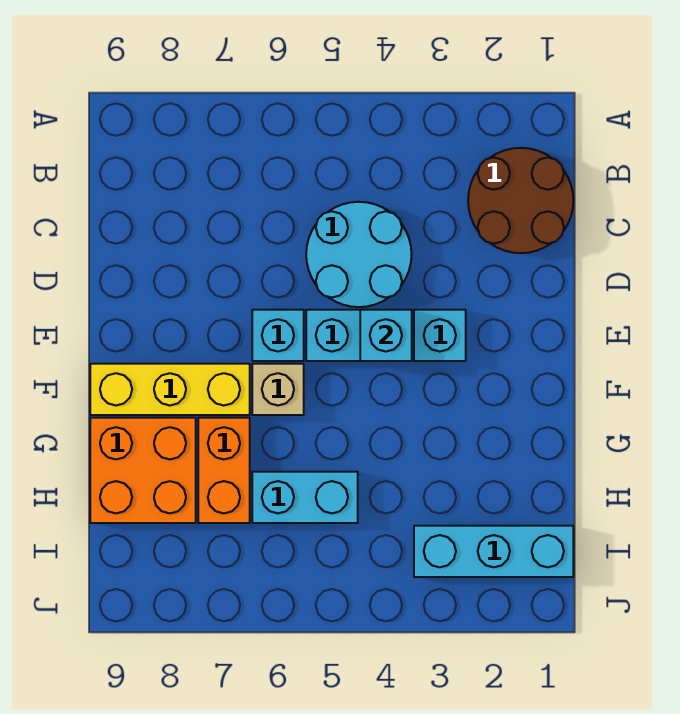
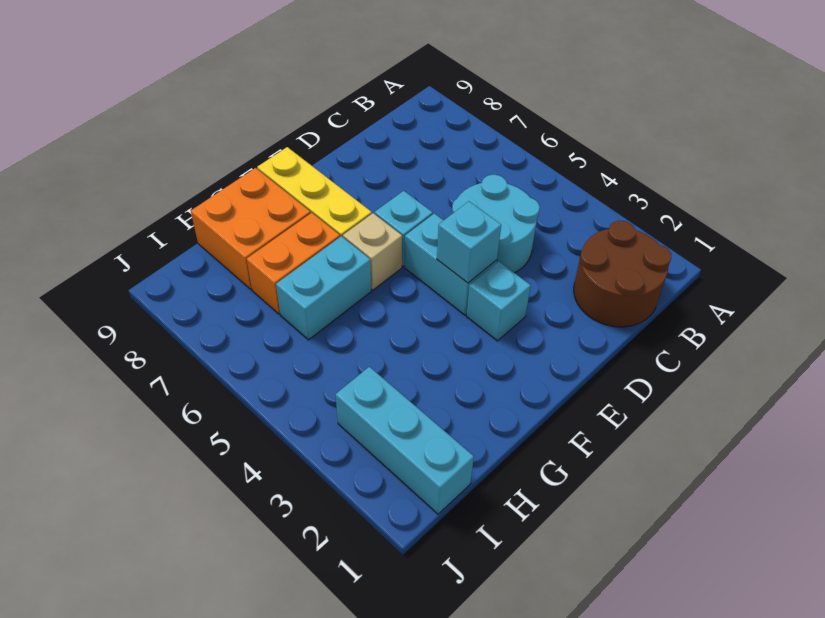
cyan 1x2 brick [252,472,358,523] -> cyan 1x2 brick turned to [276,236,371,340]

